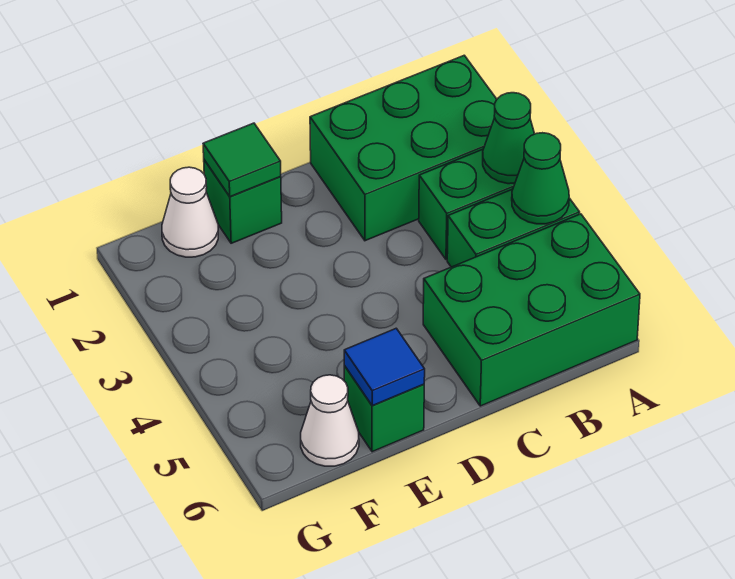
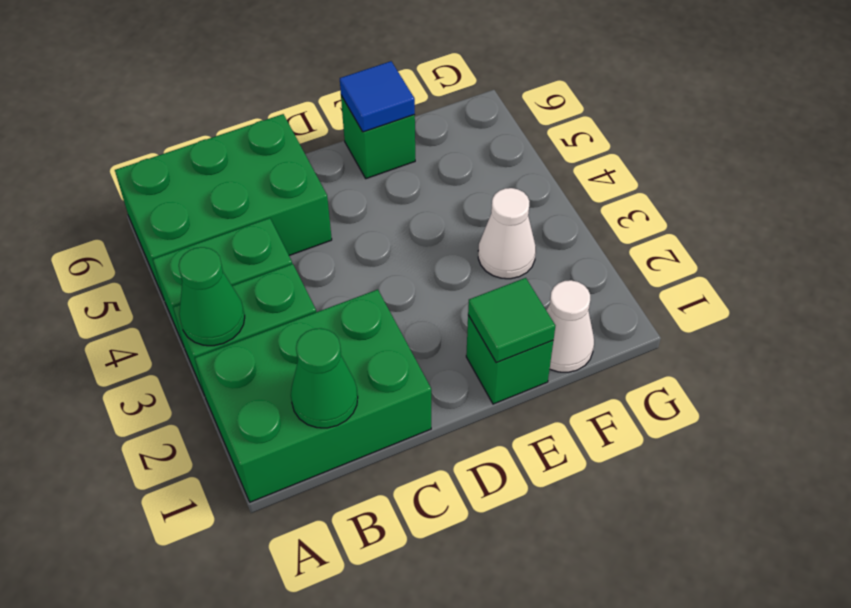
green 1x1 cone [512,133,569,224] -> green 1x1 cone moved to [291,328,358,428]
white 1x1 cone [301,375,359,466] -> white 1x1 cone moved to [478,188,536,279]

